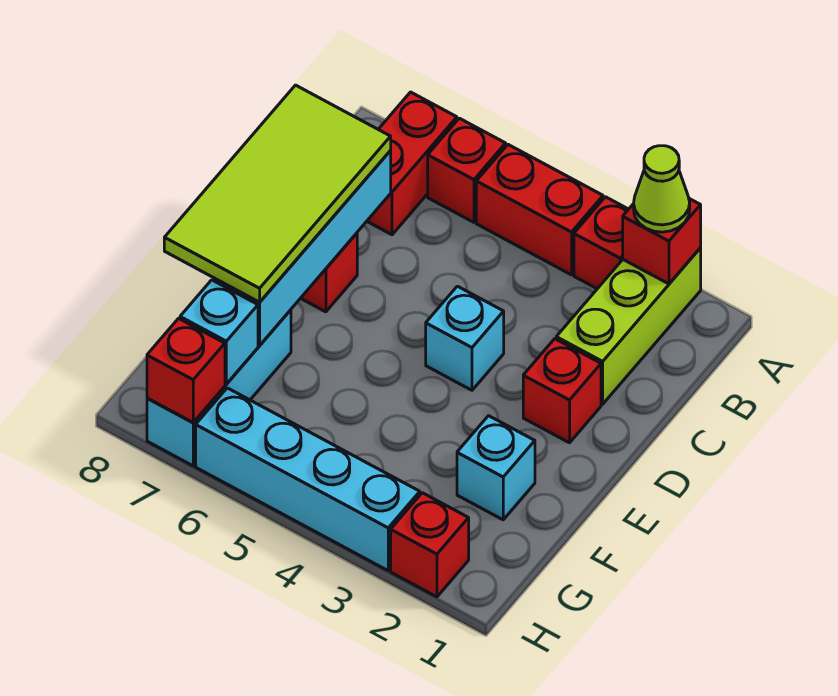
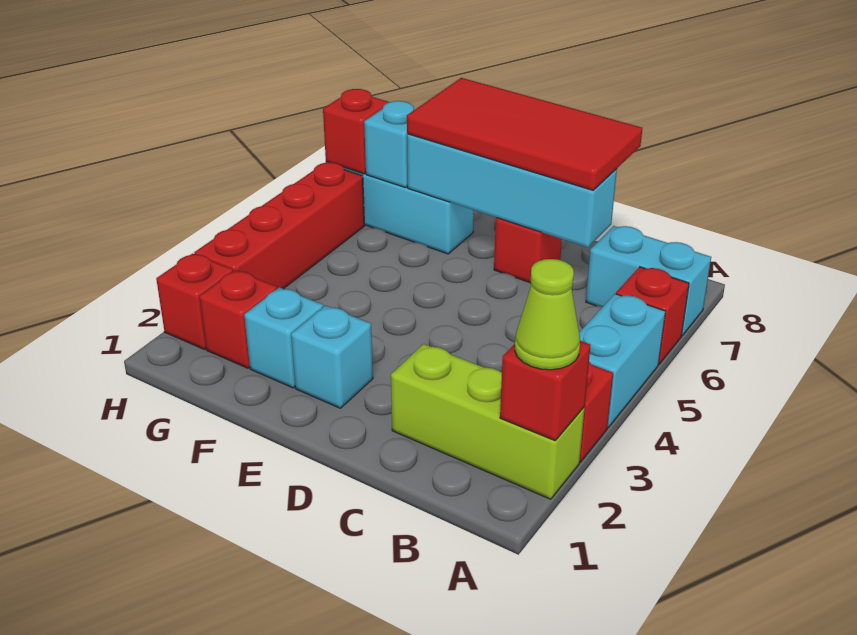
red 1x2 brick [476,145,603,275] -> cyan 1x2 brick [579,294,665,427]
red 1x2 brick [367,92,457,235] -> cyan 1x2 brick [586,226,711,336]
lime 2x4 tile [164,85,391,302] -> red 2x4 tile [407,78,642,190]
red 1x1 brick [523,339,601,443] -> red 1x1 brick moved to [199,270,277,368]
cyan 1x1 brick [426,286,504,390] -> cyan 1x1 brick moved to [291,306,373,408]
cyan 1x4 brick [196,388,420,571] -> red 1x4 brick [194,162,364,289]

